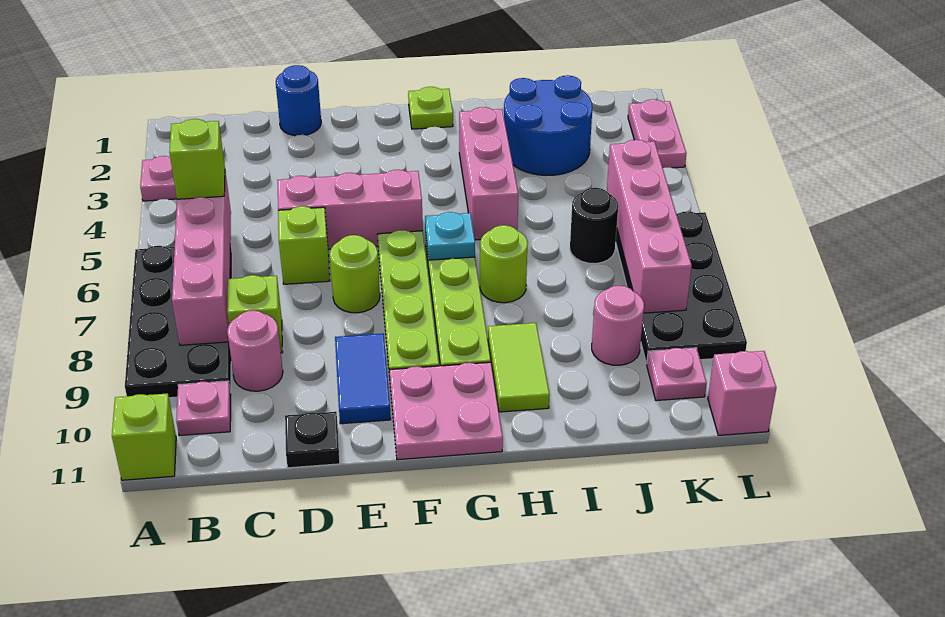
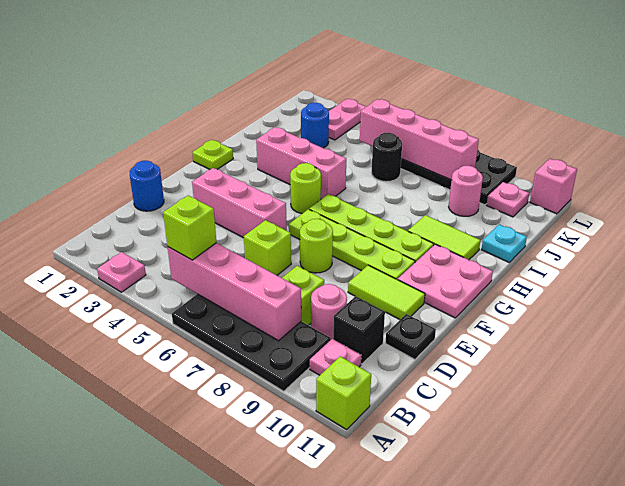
none -> black 1x1 brick [333,296,385,364]
pink 1x3 brick [277,170,423,249] -> pink 1x3 brick turned to [192,168,287,238]
blue 1x2 tile [335,333,391,424] -> lime 1x2 tile [348,265,425,320]
cyan 1x1 plate [425,212,475,260] -> cyan 1x1 plate moved to [481,225,527,262]
lime 1x1 round brick [480,225,528,303] -> lime 1x1 round brick moved to [290,163,321,214]
blue 2x2 round brick [504,75,593,176] -> blue 1x1 round brick [301,103,329,148]
pink 1x2 plate [628,99,686,168] -> pink 1x2 plate turned to [329,99,366,140]

